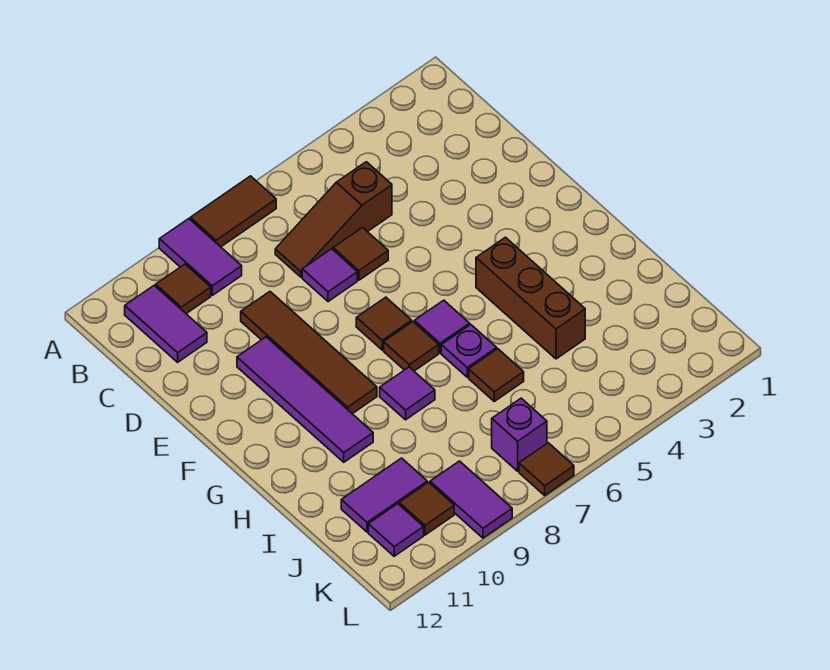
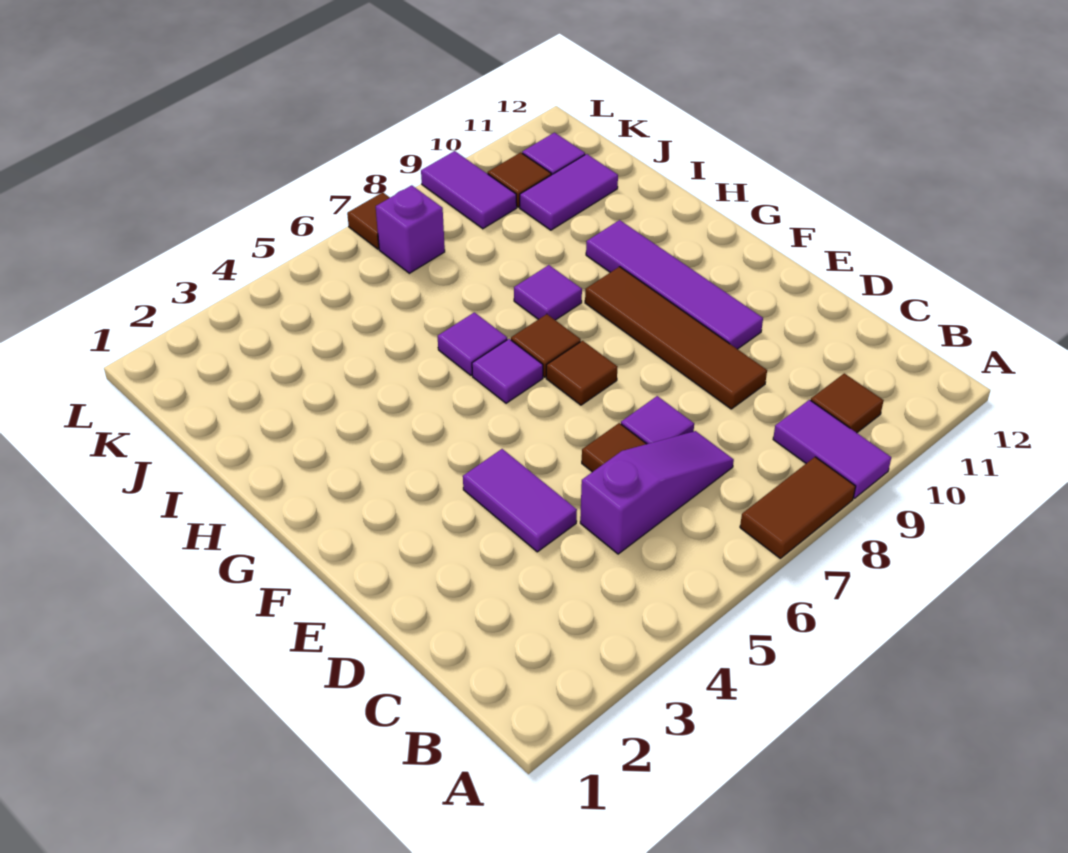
purple 1x2 tile [125,285,207,362] -> purple 1x2 tile moved to [463,449,577,552]
brown 1x3 slope [275,162,392,277] -> purple 1x3 slope [580,431,734,554]
brown 1x3 brick [476,237,585,359] -> none
purple 1x1 plate [441,325,497,377] -> purple 1x1 tile [438,312,507,375]
brown 1x1 tile [469,349,524,401] -> none

